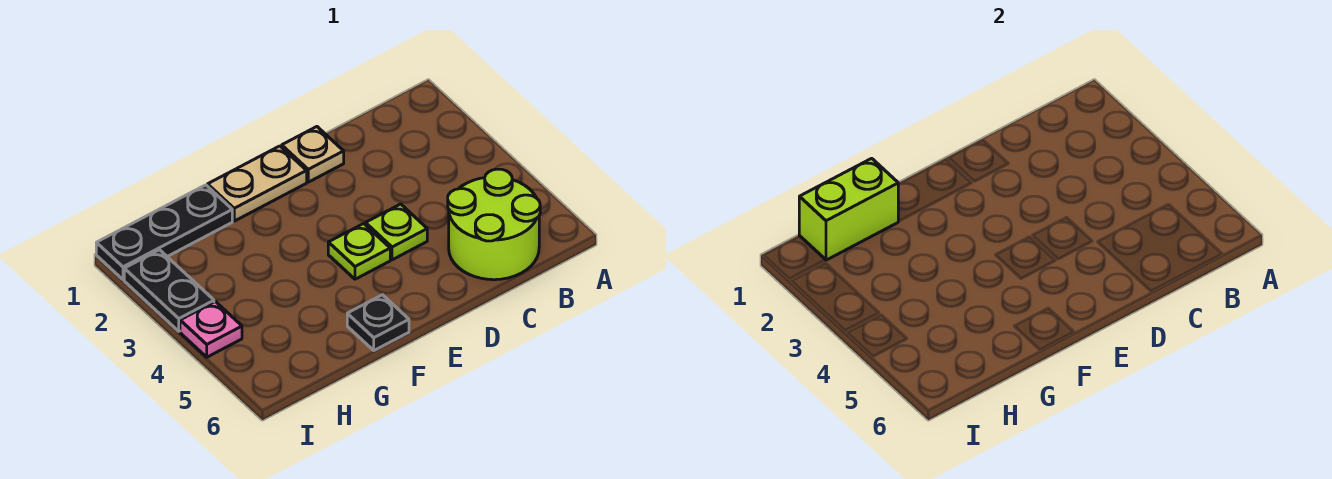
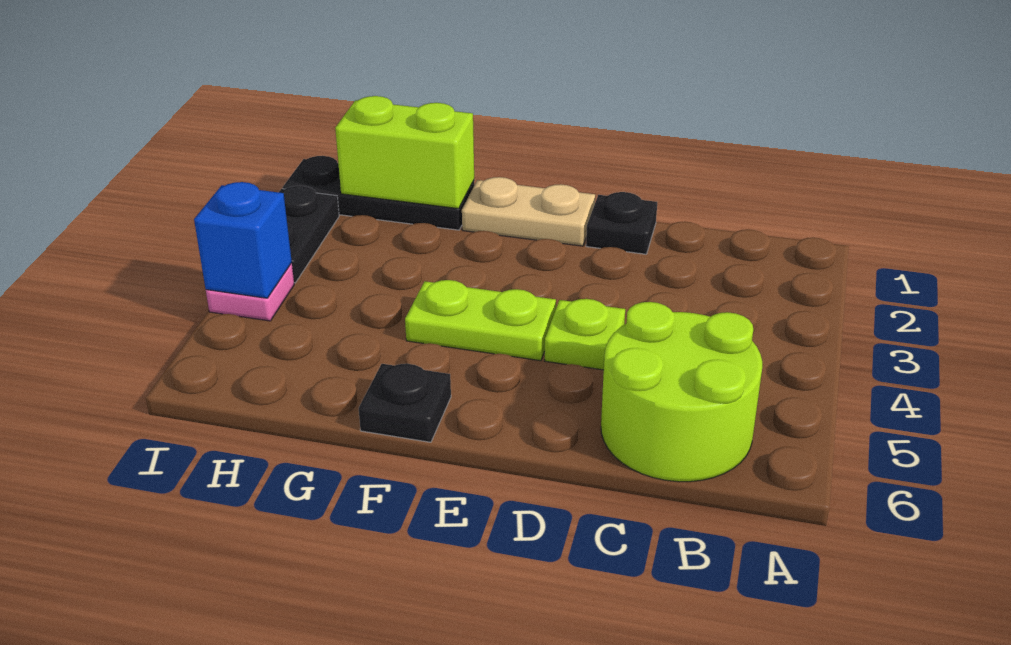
tan 1x1 plate [282,127,344,182] -> black 1x1 plate [586,192,657,254]
lime 1x1 plate [328,224,390,279] -> lime 1x2 plate [405,280,556,361]
none -> blue 1x1 brick [194,182,292,298]

